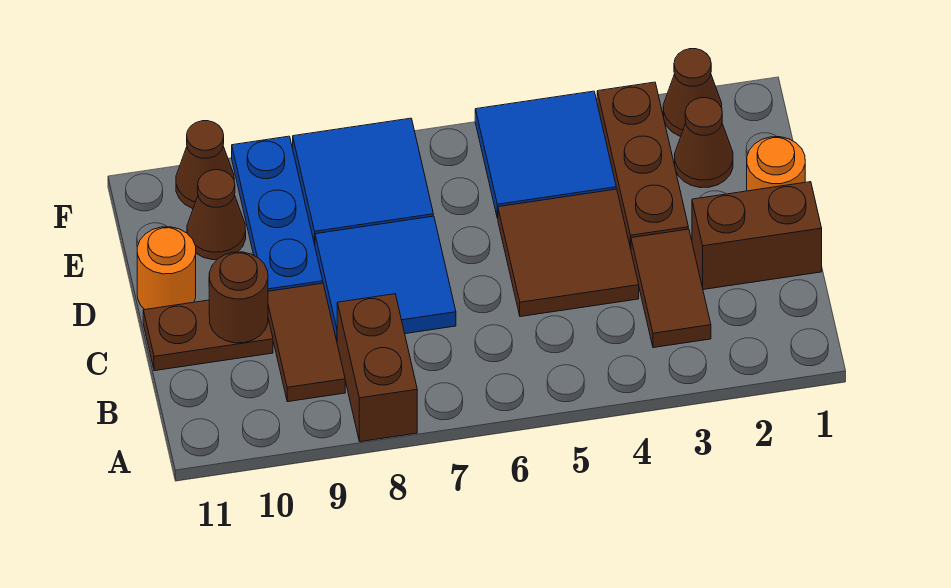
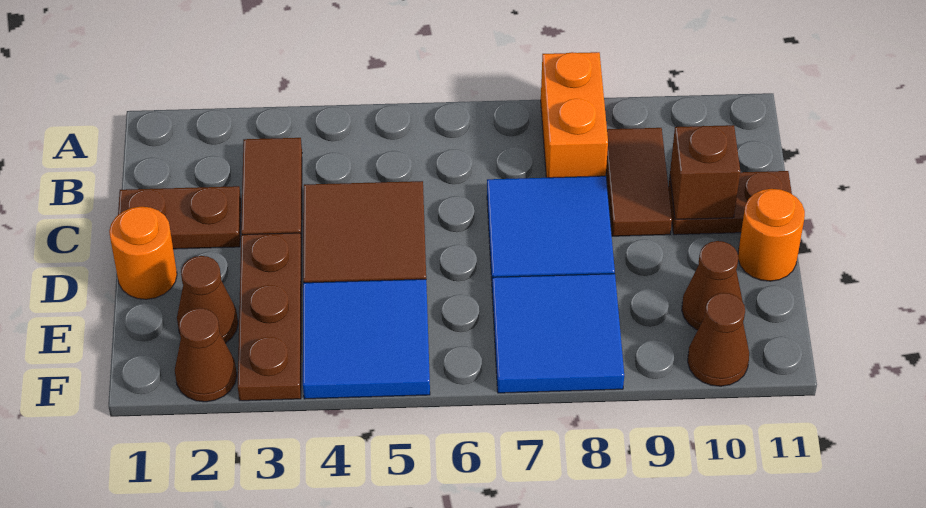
brown 1x2 brick [337,294,417,442] -> orange 1x2 brick [541,52,608,178]
brown 1x2 brick [692,182,822,290] -> brown 1x2 plate [118,186,241,249]
brown 1x1 round brick [209,252,268,343] -> brown 1x1 brick [670,125,740,219]
blue 1x3 plate [232,136,323,291] -> none

